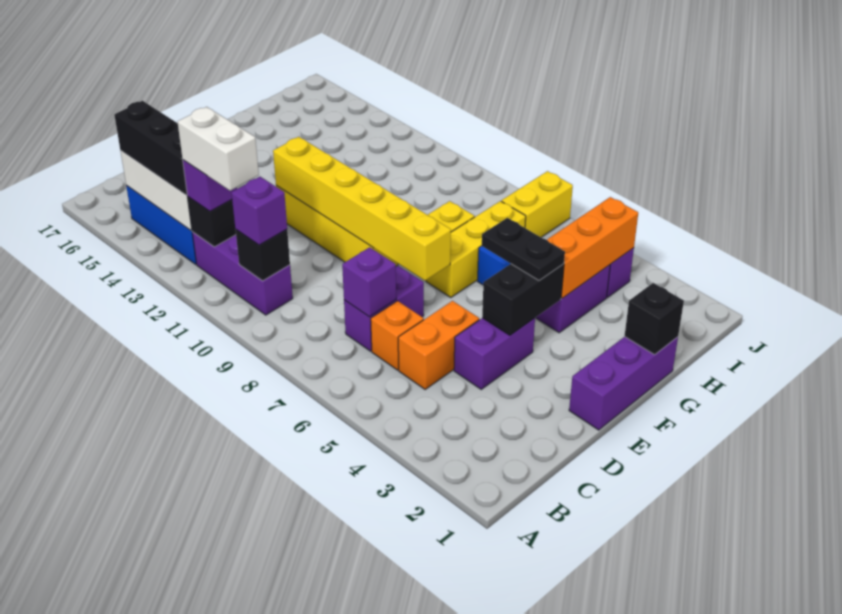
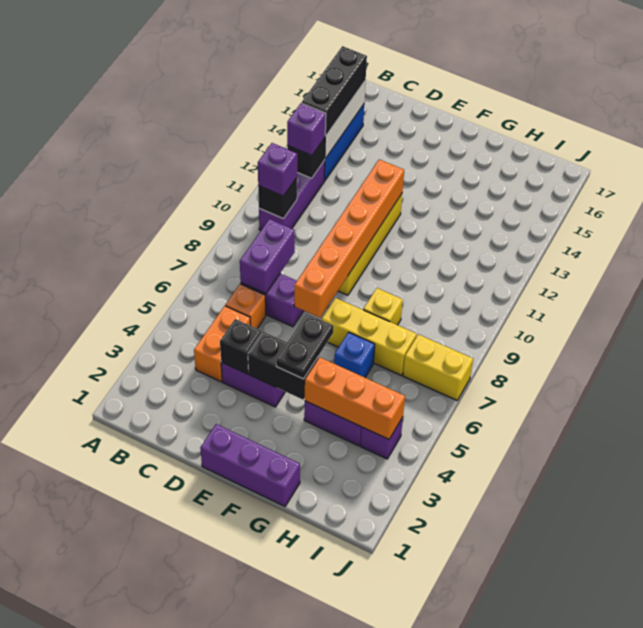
white 1x2 brick [178,107,259,191] -> none
orange 1x2 brick [398,301,479,389] -> orange 1x2 brick turned to [194,306,251,382]
purple 1x1 brick [342,247,396,317] -> purple 1x2 brick [240,219,295,294]
yellow 1x6 brick [273,137,451,281] -> orange 1x6 brick [294,159,404,318]
black 1x1 brick [625,283,684,355] -> black 1x1 brick moved to [220,319,262,374]

